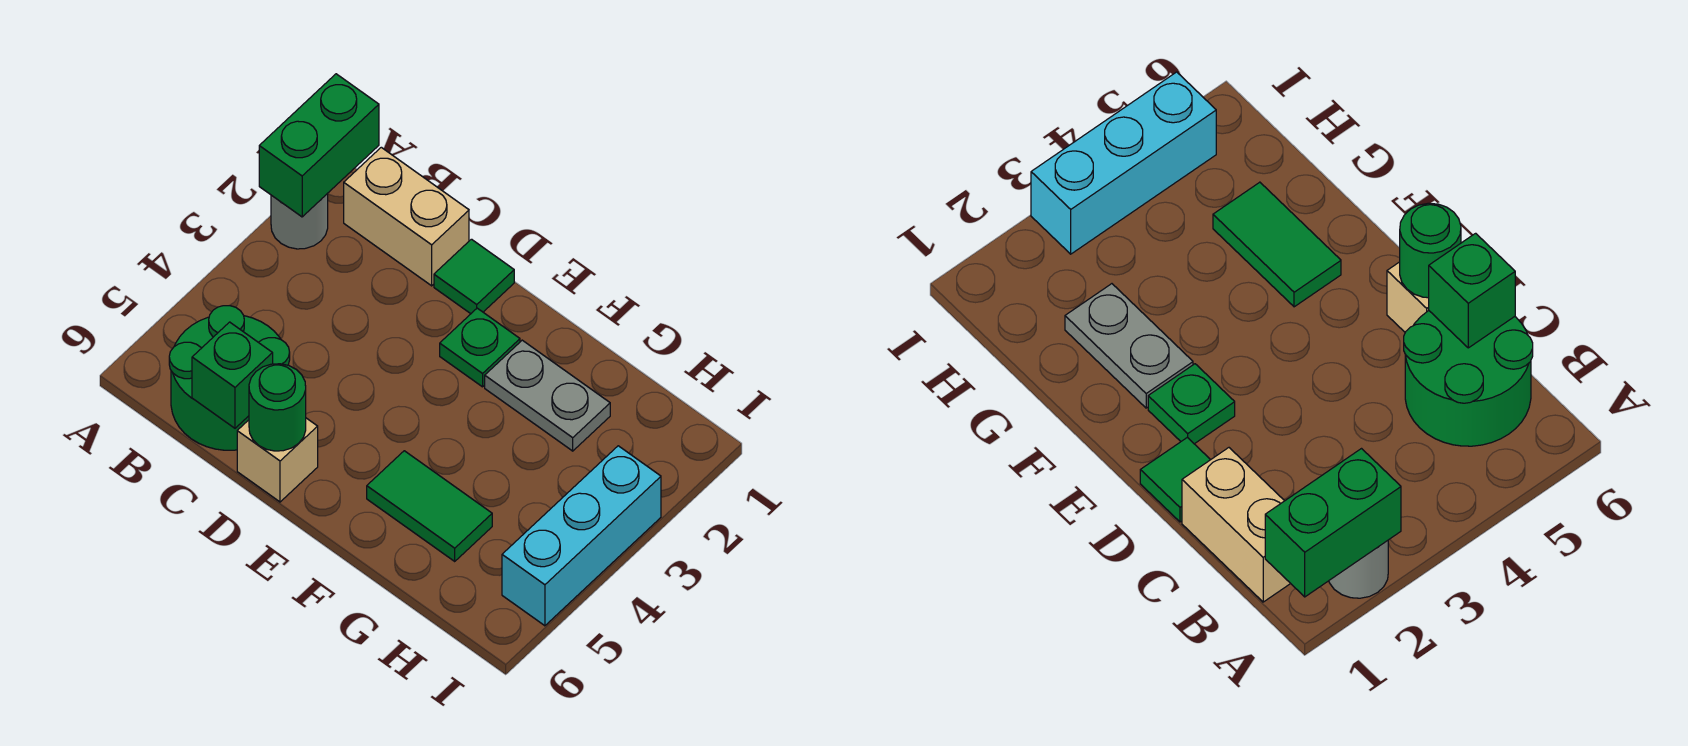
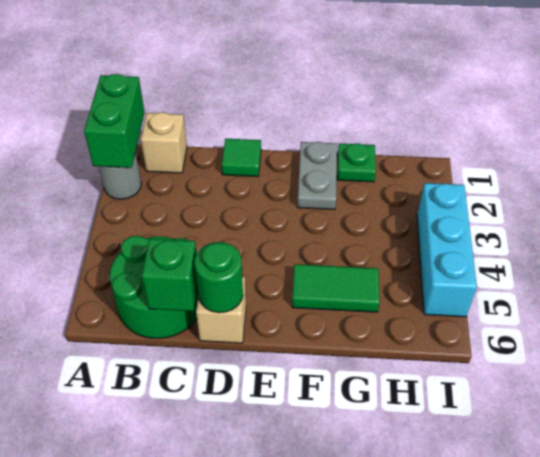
tan 1x2 brick [344,147,469,286] -> tan 1x1 brick [141,112,187,173]
green 1x1 plate [440,308,520,387] -> green 1x1 plate moved to [337,143,376,182]
grey 1x2 plate [485,340,610,451] -> grey 1x2 plate turned to [297,142,337,210]

